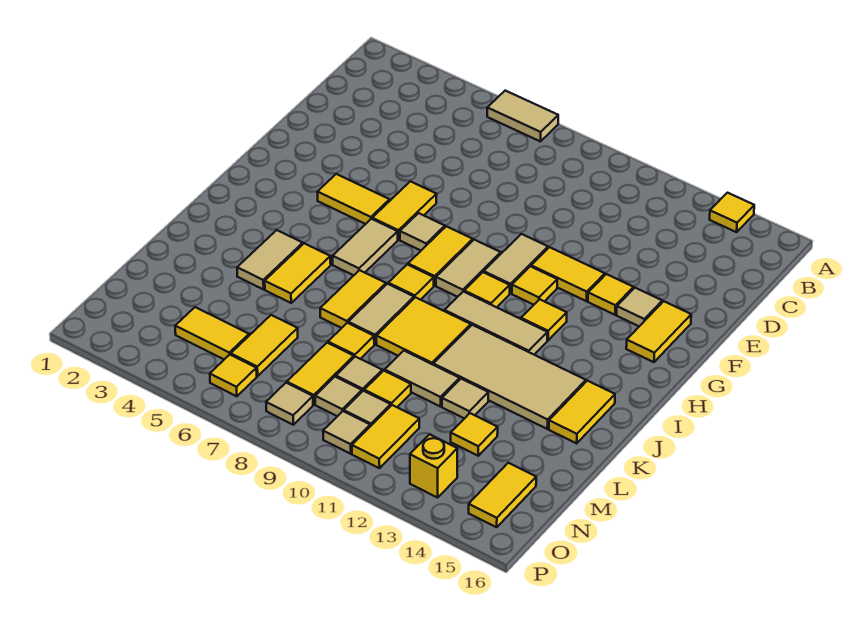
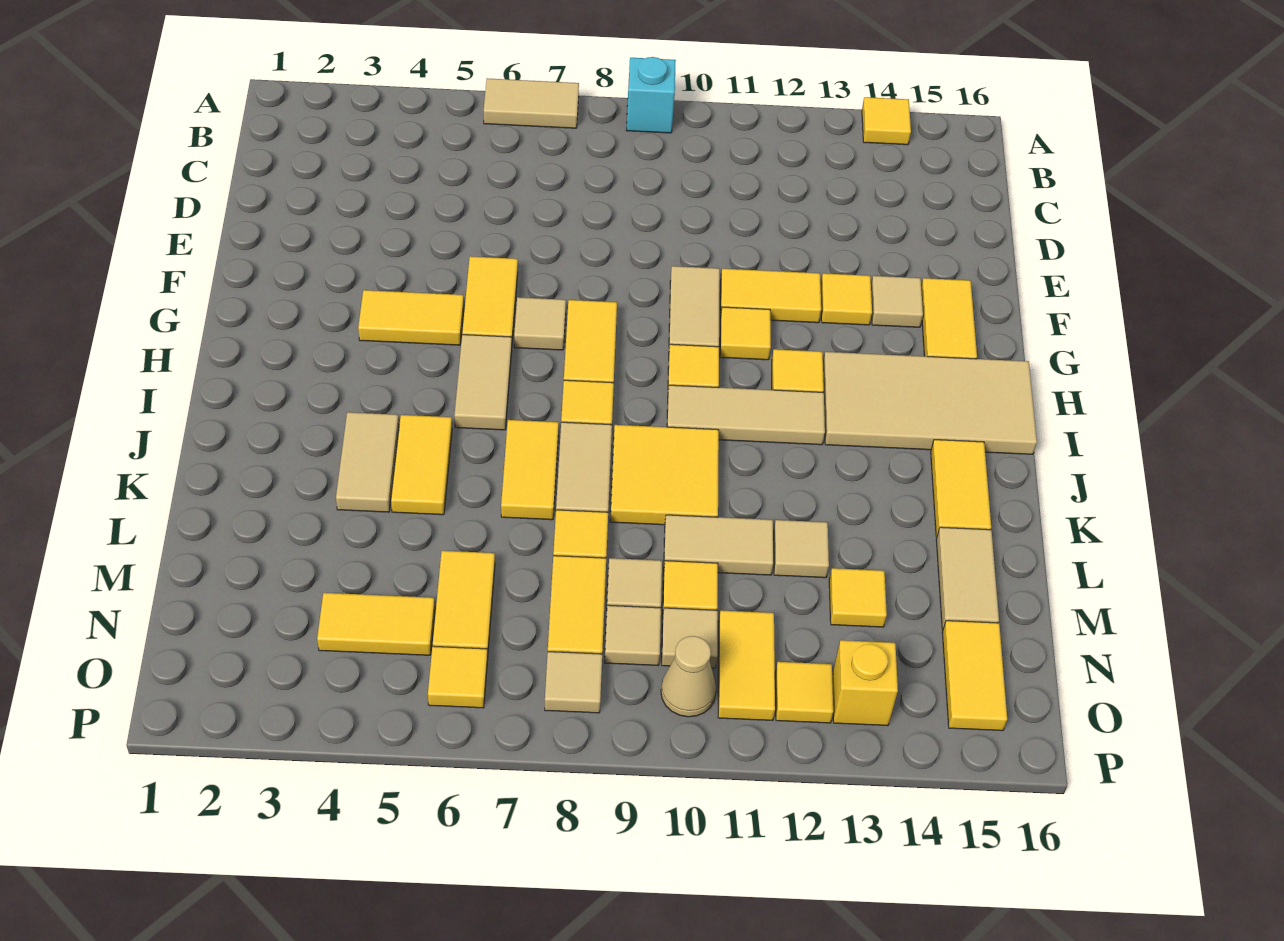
none -> cyan 1x1 brick [626,57,676,133]
tan 1x2 tile [436,240,501,297] -> tan 1x2 tile moved to [936,527,999,629]
tan 2x4 tile [433,325,586,429] -> tan 2x4 tile moved to [823,352,1037,454]
tan 1x1 tile [323,411,370,454] -> tan 1x1 cone [661,636,716,717]
none -> yellow 1x1 tile [775,662,833,723]

